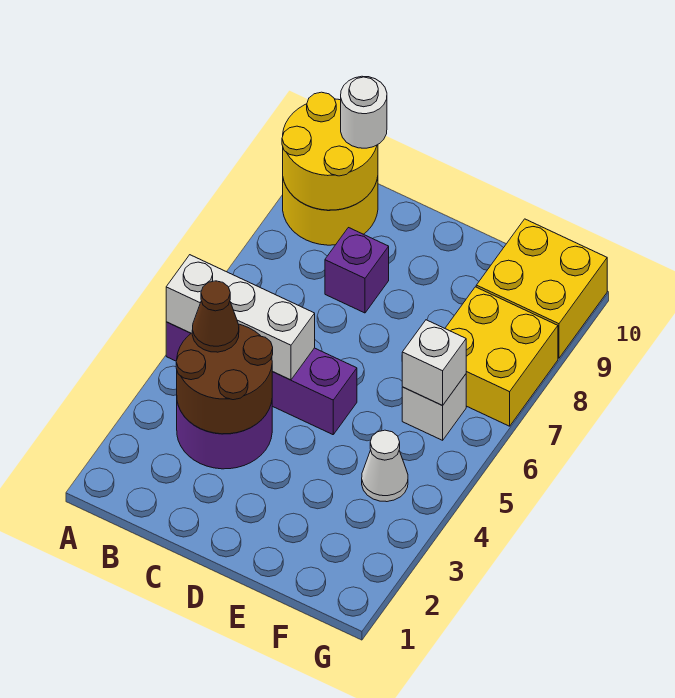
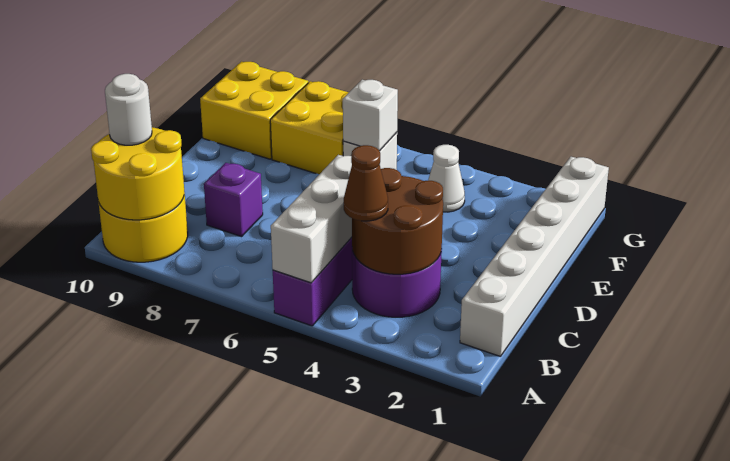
none -> white 1x6 brick [460,157,609,357]

